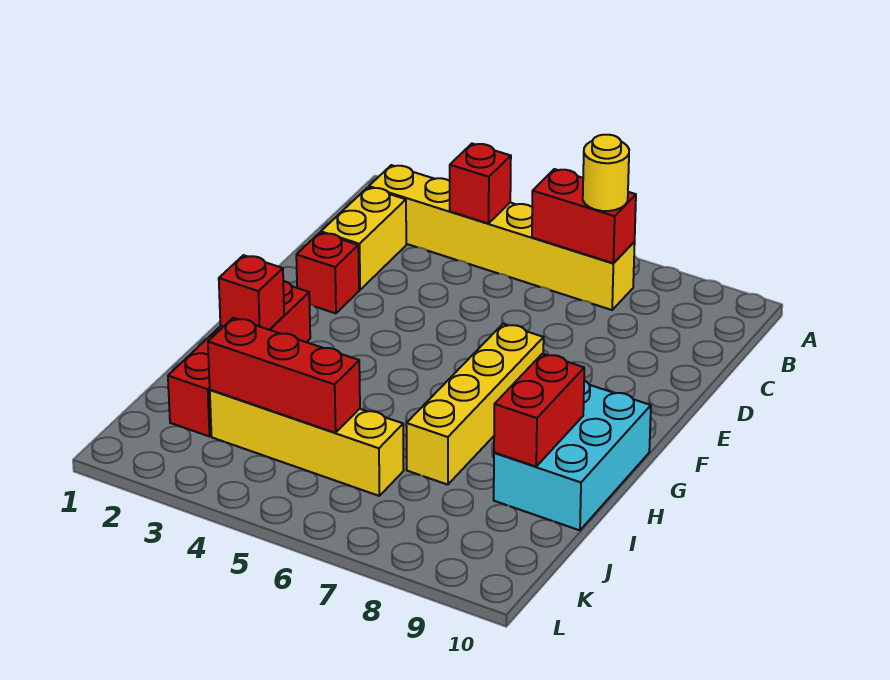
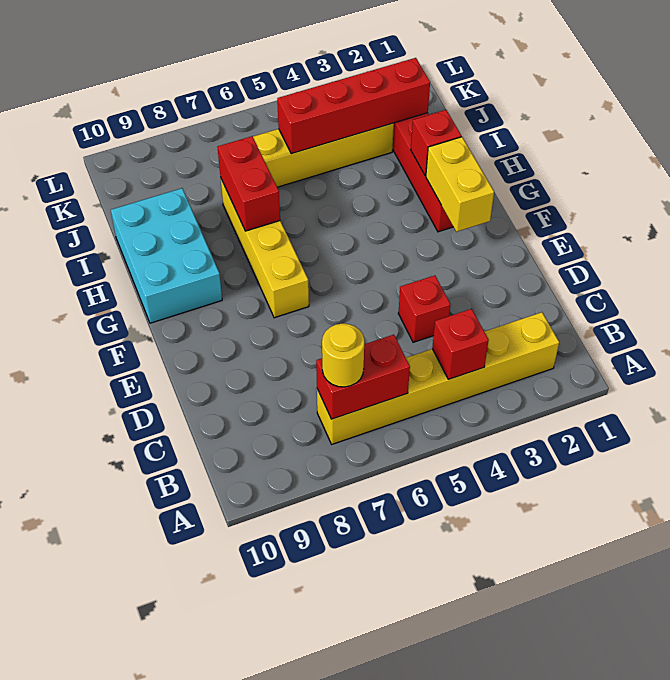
yellow 1x2 brick [321,187,406,290] -> yellow 1x2 brick moved to [426,137,494,232]
red 1x1 brick [296,233,359,313] -> red 1x1 brick moved to [398,275,451,342]
red 1x2 brick [494,354,584,467] -> red 1x2 brick moved to [218,136,280,231]
red 1x3 brick [208,318,360,433] -> red 1x4 brick [277,58,430,154]

